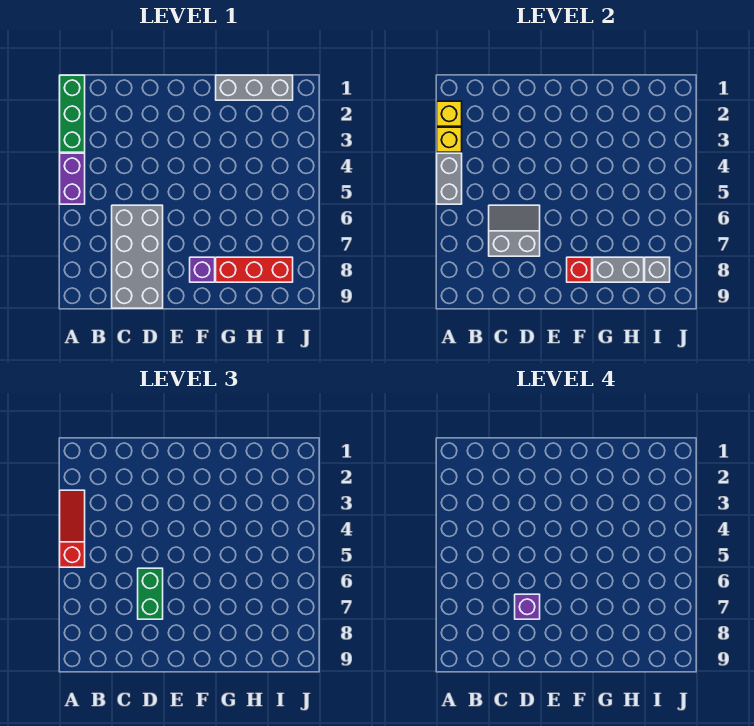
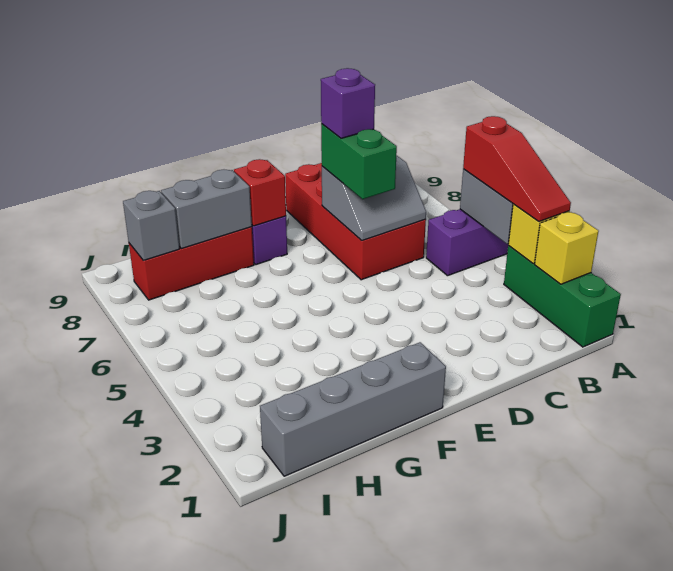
purple 1x2 brick [60,153,85,204] -> purple 1x2 brick turned to [426,209,508,276]
grey 2x4 brick [112,205,163,308] -> red 2x4 brick [285,163,426,280]
grey 1x3 brick [216,75,293,100] -> grey 1x4 brick [260,342,446,476]

